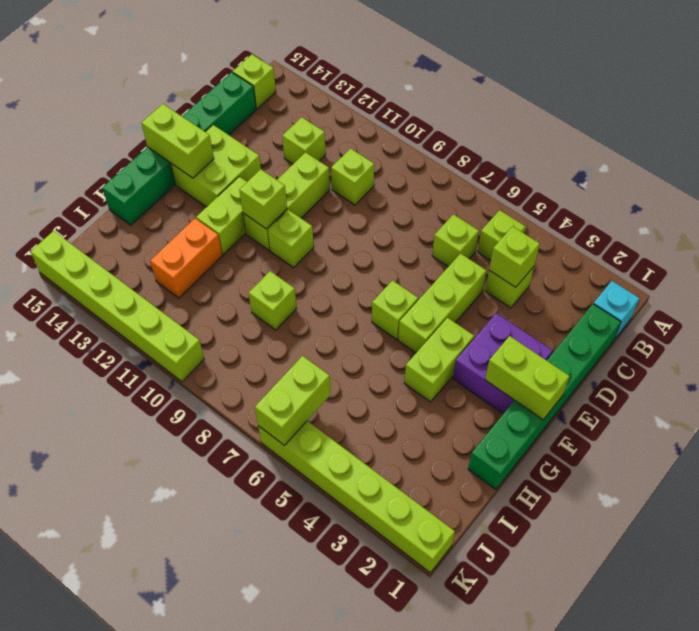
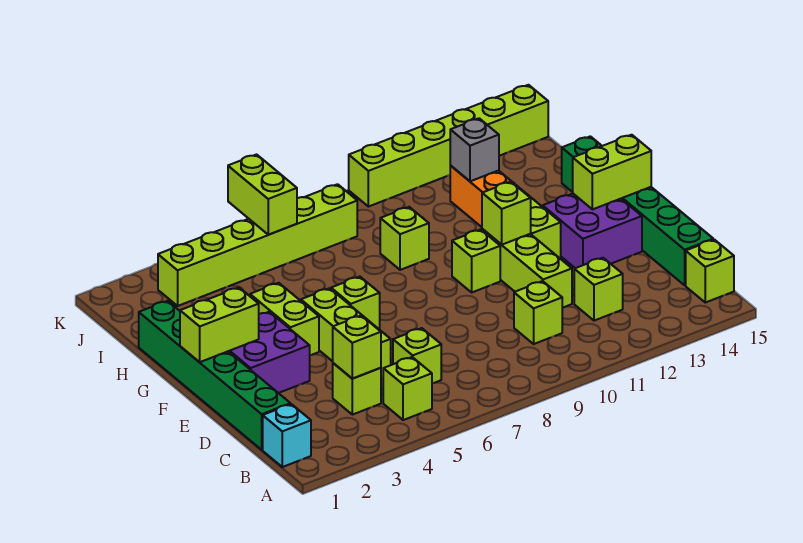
lime 2x2 brick [171,125,261,207] -> purple 2x2 brick [543,194,642,268]
none -> grey 1x1 brick [450,118,499,181]
lime 1x6 brick [258,421,455,573] -> lime 1x6 brick moved to [158,184,357,306]

